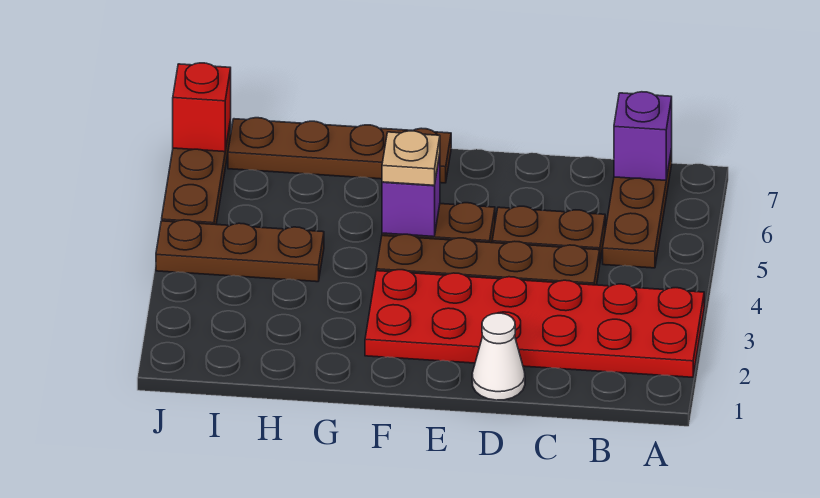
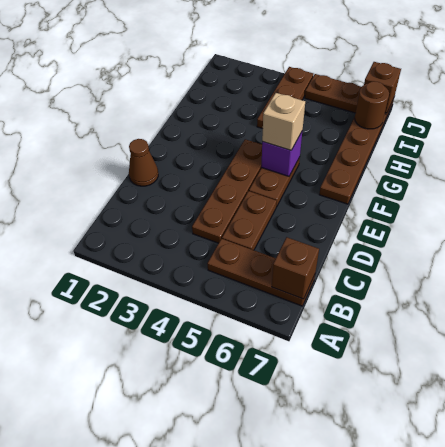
red 2x6 plate [365,270,704,377] -> none
purple 1x1 brick [614,92,672,180] -> brown 1x1 brick [272,237,319,299]
white 1x1 cone [472,313,525,400] -> brown 1x1 cone [129,139,158,186]
tan 1x1 plate [382,131,440,185] -> tan 1x1 brick [262,93,305,150]
none -> brown 1x1 round brick [355,81,389,129]
red 1x1 brick [173,63,231,152] -> brown 1x1 brick [364,62,401,113]

